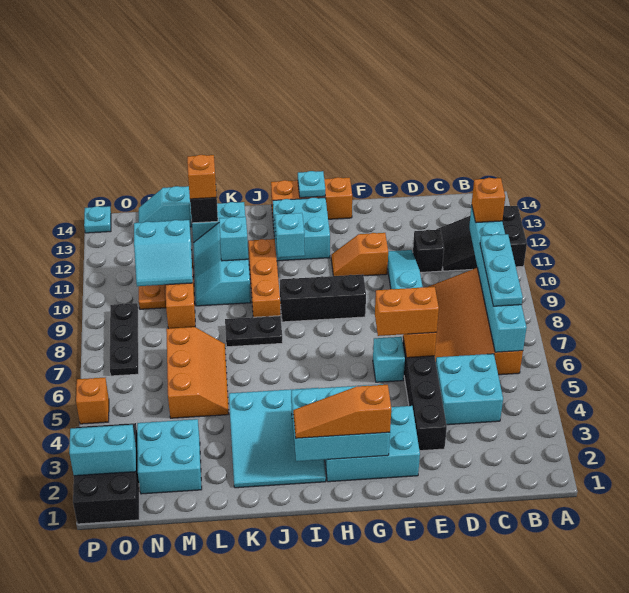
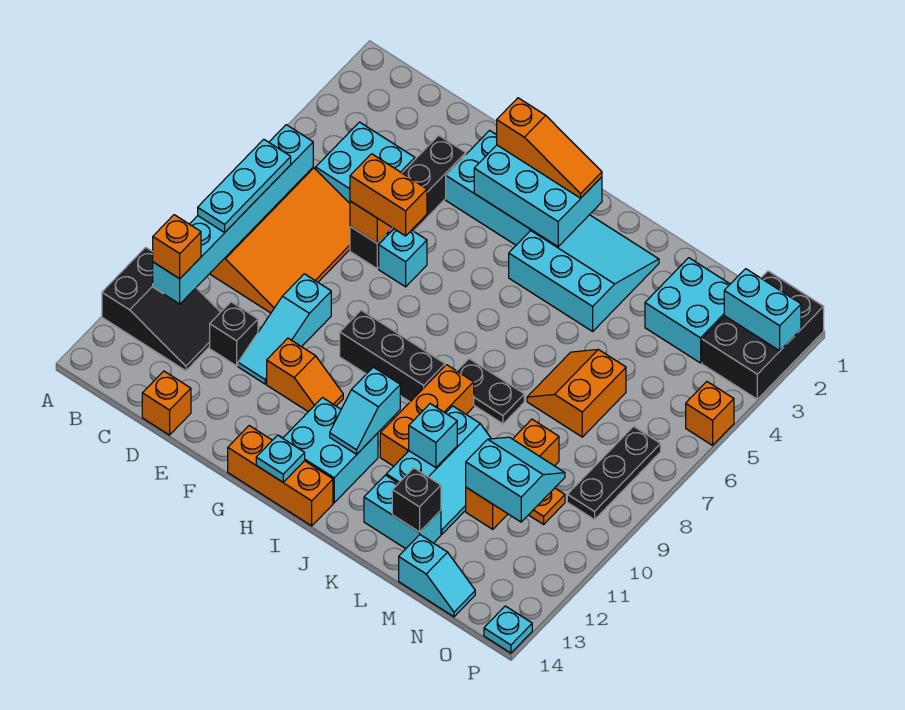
orange 2x3 slope [166,327,229,418] -> orange 2x2 slope [527,349,626,437]
orange 1x1 brick [187,155,217,199] -> orange 1x1 brick moved to [142,371,191,435]

